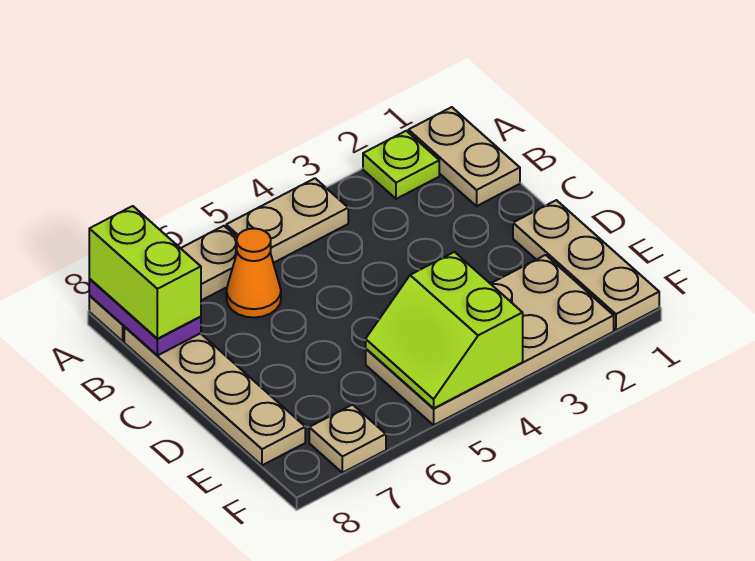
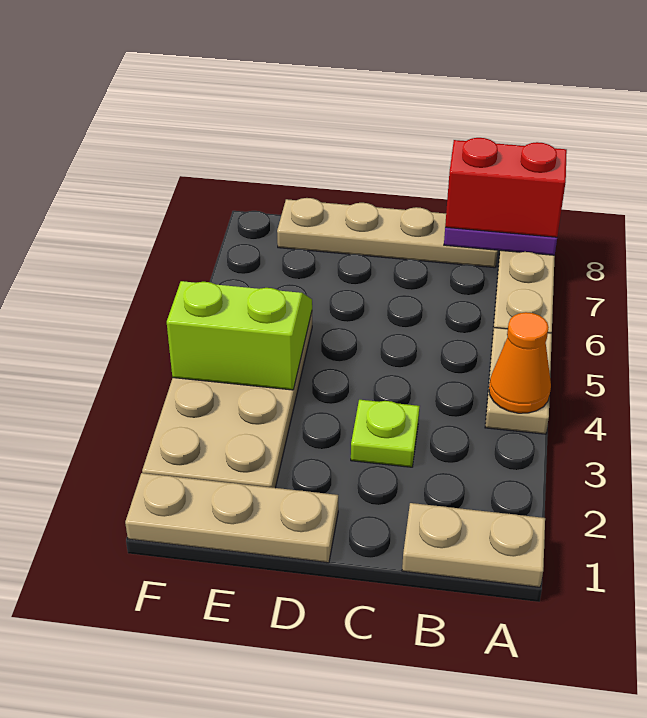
lime 1x1 plate [363,131,439,199] -> lime 1x1 plate moved to [351,400,420,467]
lime 1x2 brick [89,206,201,339] -> red 1x2 brick [445,138,567,237]
orange 1x1 cone [226,228,281,318] -> orange 1x1 cone moved to [489,312,551,413]
tan 1x1 plate [309,405,386,473] -> none

